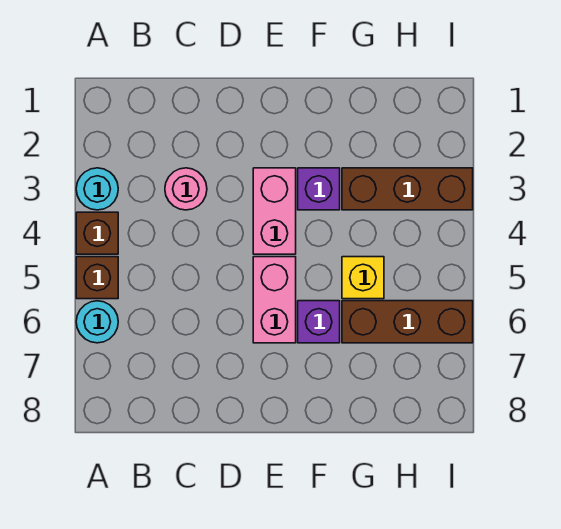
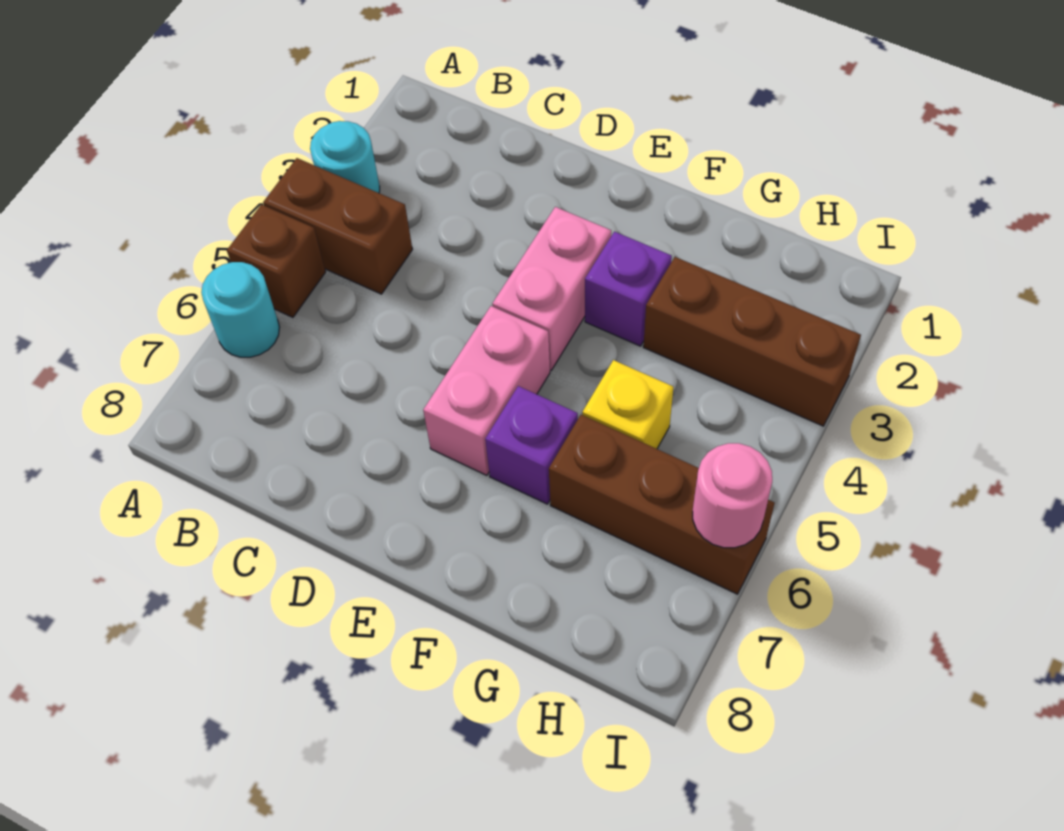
brown 1x1 brick [76,212,118,254] -> brown 1x2 brick [263,158,412,294]
pink 1x1 round brick [165,168,207,210] -> pink 1x1 round brick moved to [693,443,772,548]

